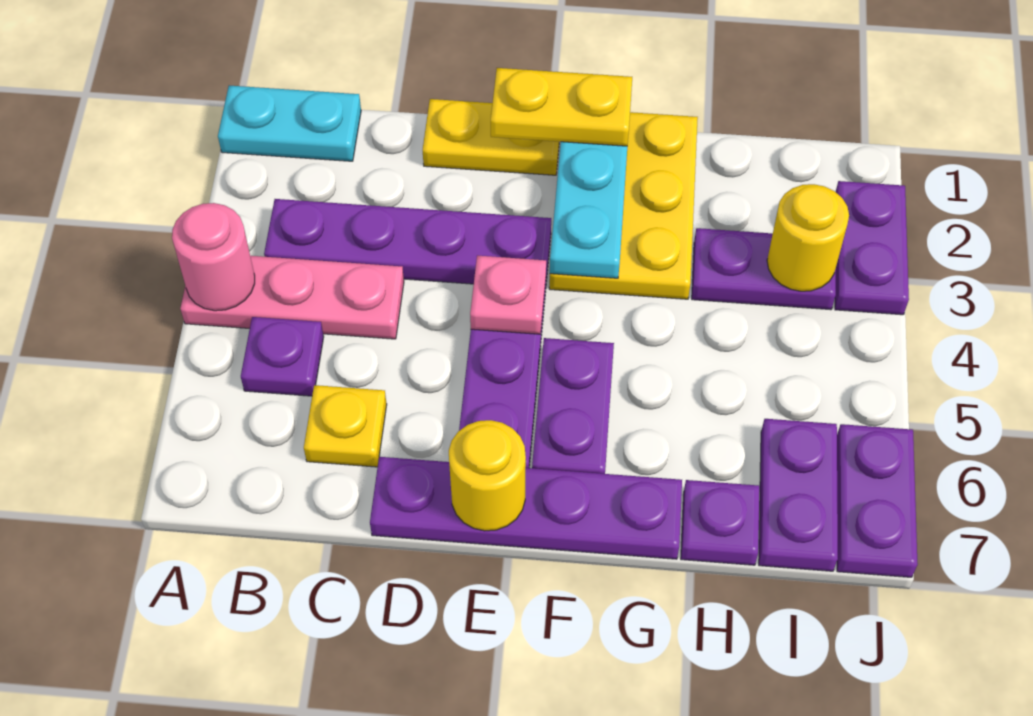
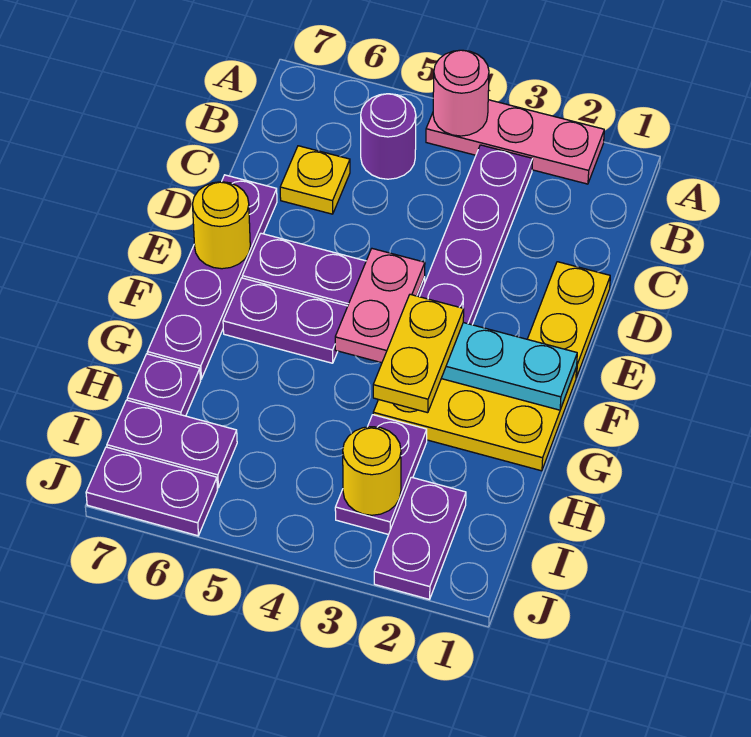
cyan 1x2 plate [218,86,361,161] -> none
pink 1x3 plate [180,256,404,339] -> pink 1x3 plate turned to [426,100,604,184]
purple 1x1 plate [241,317,324,396] -> purple 1x1 round brick [361,94,416,179]
yellow 1x2 plate [491,68,632,146] -> yellow 1x2 plate moved to [373,294,464,413]
pink 1x1 plate [470,256,546,334] -> pink 1x2 plate [335,249,425,363]
purple 1x2 plate [835,181,909,315] -> purple 1x2 plate turned to [374,477,466,599]

